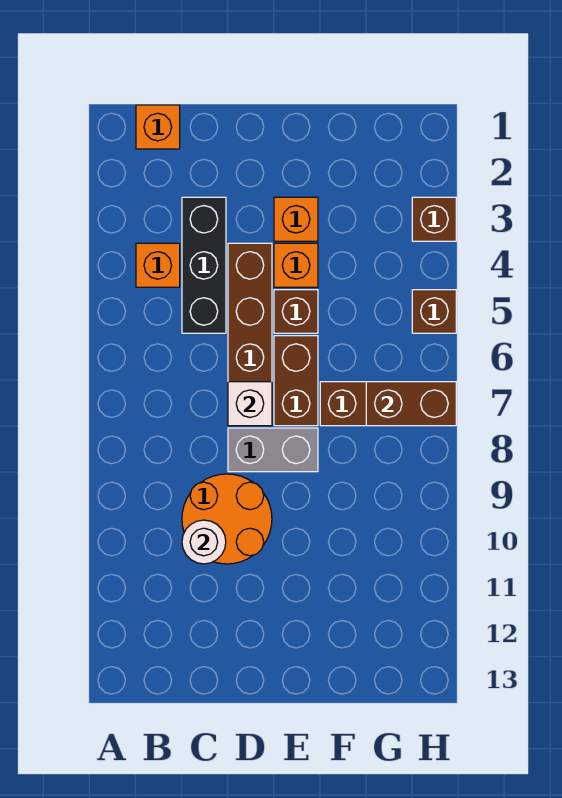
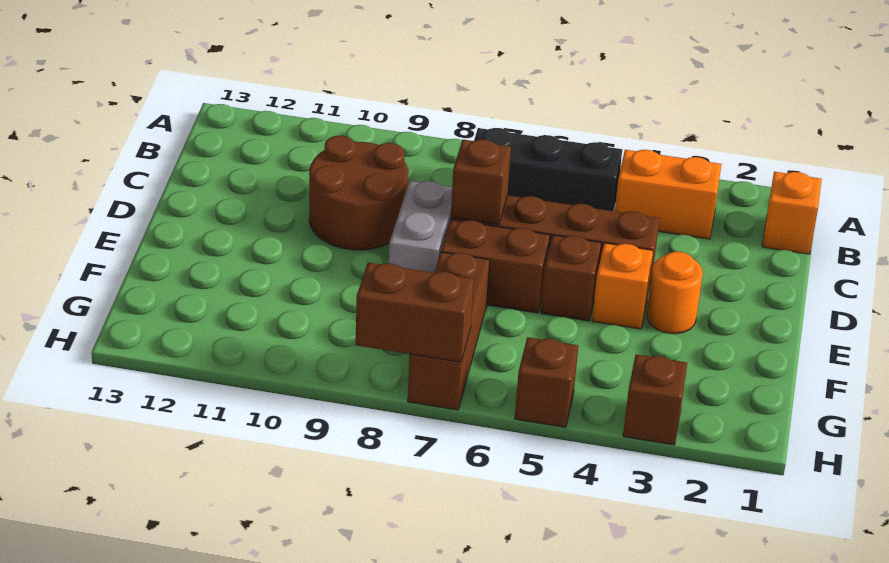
orange 1x1 brick [136,243,180,287] -> orange 1x2 brick [615,150,721,239]
black 1x3 brick [182,197,226,333] -> black 1x3 brick moved to [474,128,622,211]
orange 2x2 round brick [182,474,272,564] -> brown 2x2 round brick [309,136,408,250]
white 1x1 round brick [182,520,226,564] -> none
white 1x1 brick [228,382,272,426] -> brown 1x1 brick [451,139,511,225]
orange 1x1 brick [274,197,318,241] -> orange 1x1 round brick [647,252,703,334]
brown 1x2 brick [366,382,456,426] -> brown 1x2 brick turned to [356,262,474,362]

